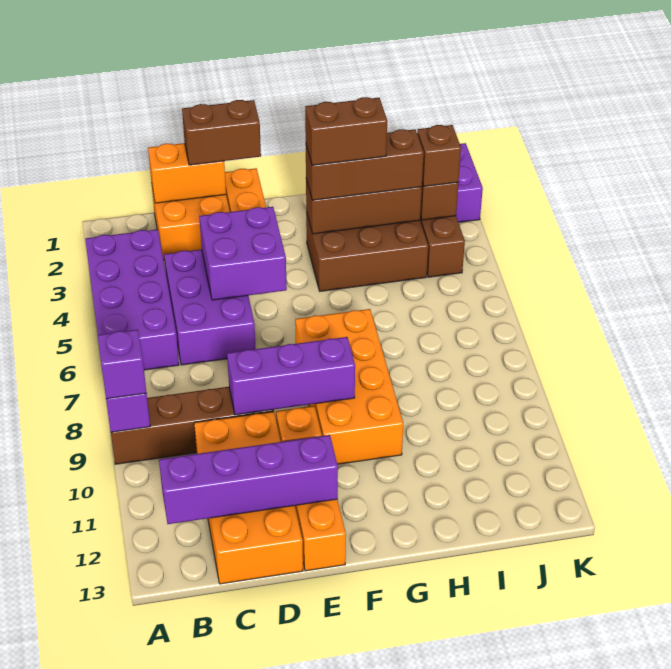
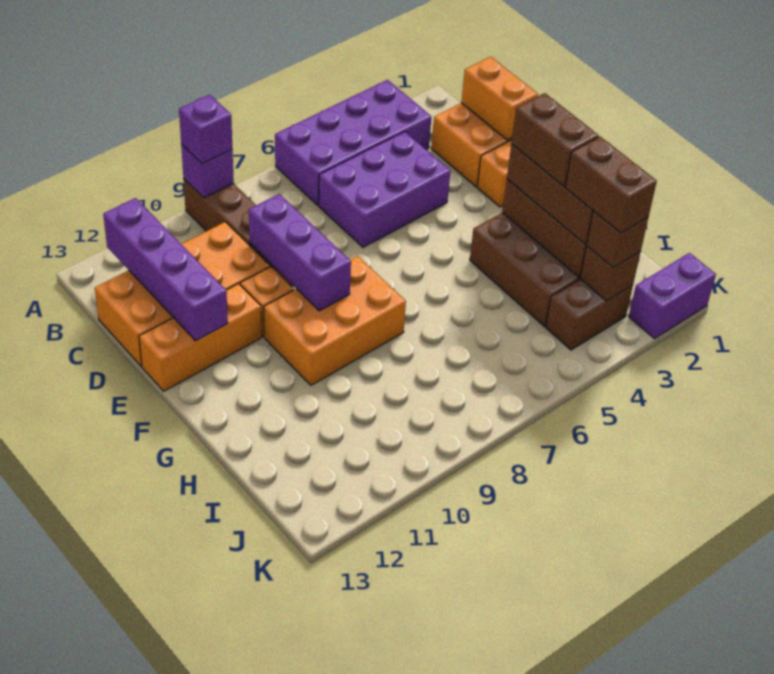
brown 1x2 brick [182,100,261,165] -> brown 1x2 brick moved to [565,137,657,233]
purple 2x2 brick [199,207,287,300] -> none
orange 2x4 brick [295,309,403,464] -> orange 2x3 brick [264,256,406,385]

